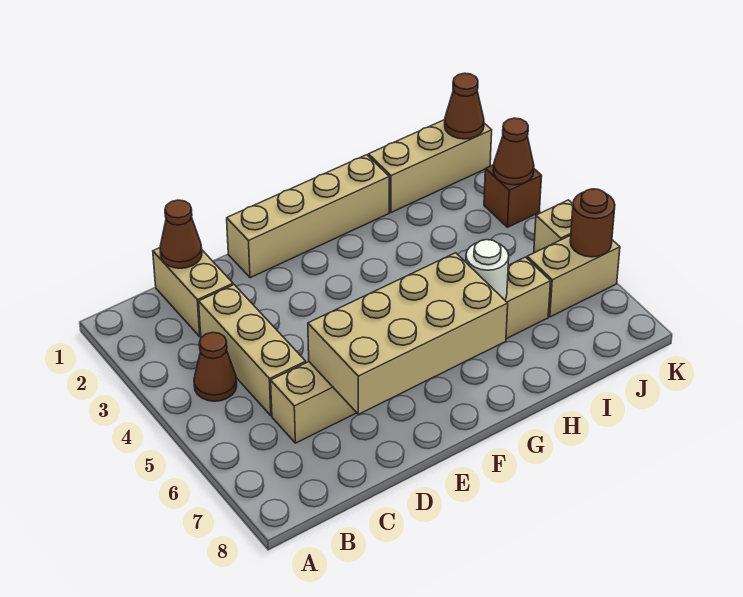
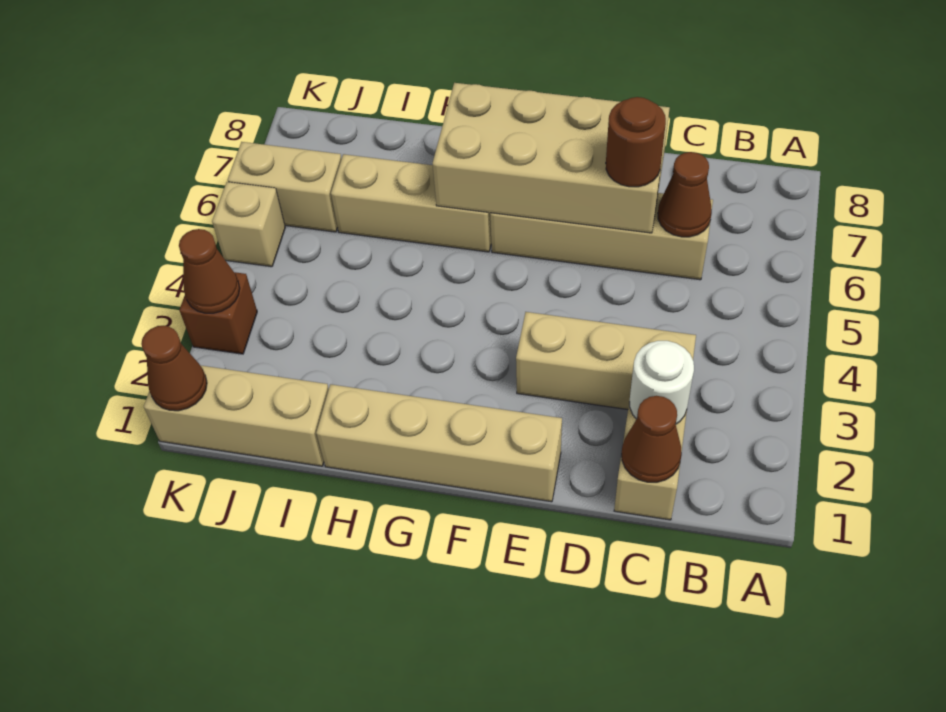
brown 1x1 cone [194,332,237,401] -> brown 1x1 cone moved to [658,152,712,237]
tan 1x3 brick [199,285,306,416] -> tan 1x3 brick turned to [516,312,696,409]
white 1x1 round brick [466,240,509,300] -> white 1x1 round brick moved to [630,341,694,424]
brown 1x1 round brick [570,189,615,257] -> brown 1x1 round brick moved to [606,97,666,187]

